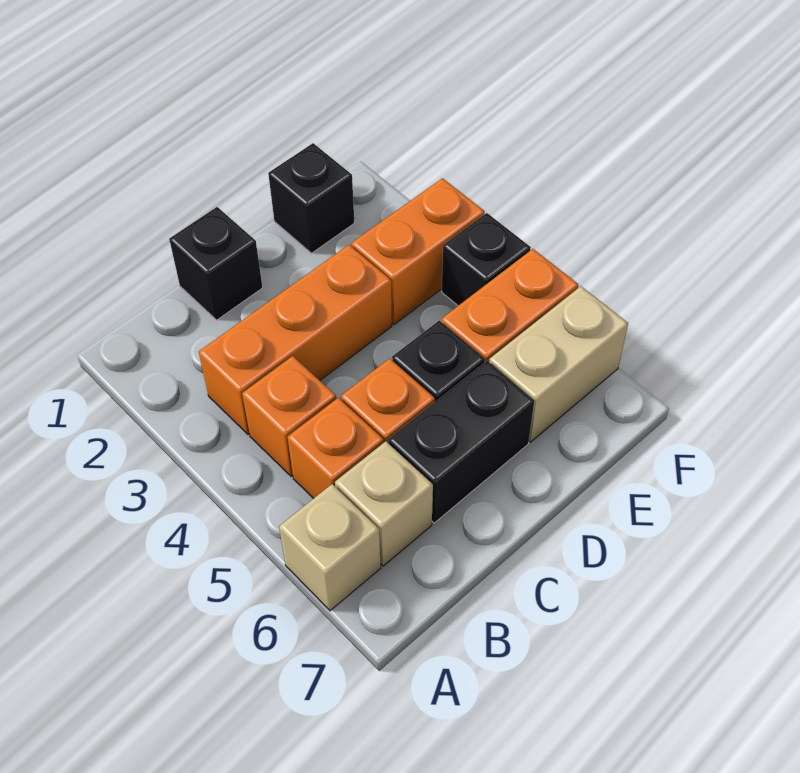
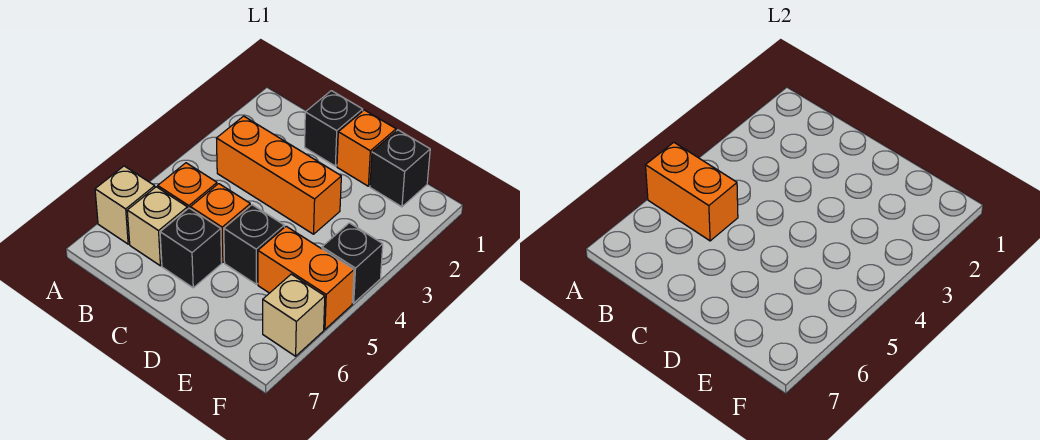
orange 1x1 brick [242,356,336,476] -> orange 1x1 brick moved to [337,110,396,186]
black 1x2 brick [388,361,534,523] -> black 1x1 brick [160,208,222,288]
orange 1x2 brick [352,178,485,324] -> orange 1x2 brick moved to [646,143,738,241]
tan 1x2 brick [489,286,628,442] -> tan 1x1 brick [263,274,325,356]

